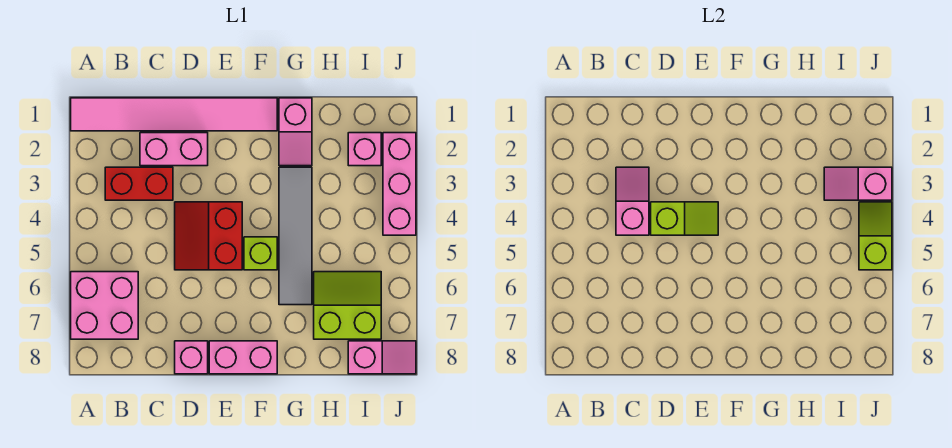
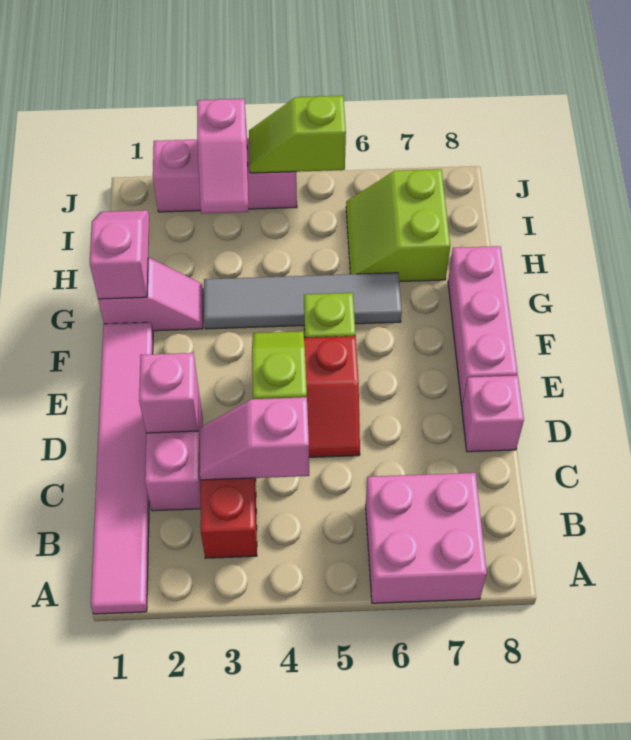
pink 1x2 brick [209,341,277,374] -> pink 1x3 brick [448,246,518,405]
pink 1x1 brick [348,133,381,166] -> pink 1x1 brick moved to [139,353,198,433]
pink 1x2 slope [348,341,416,374] -> pink 1x2 slope moved to [90,210,149,299]

